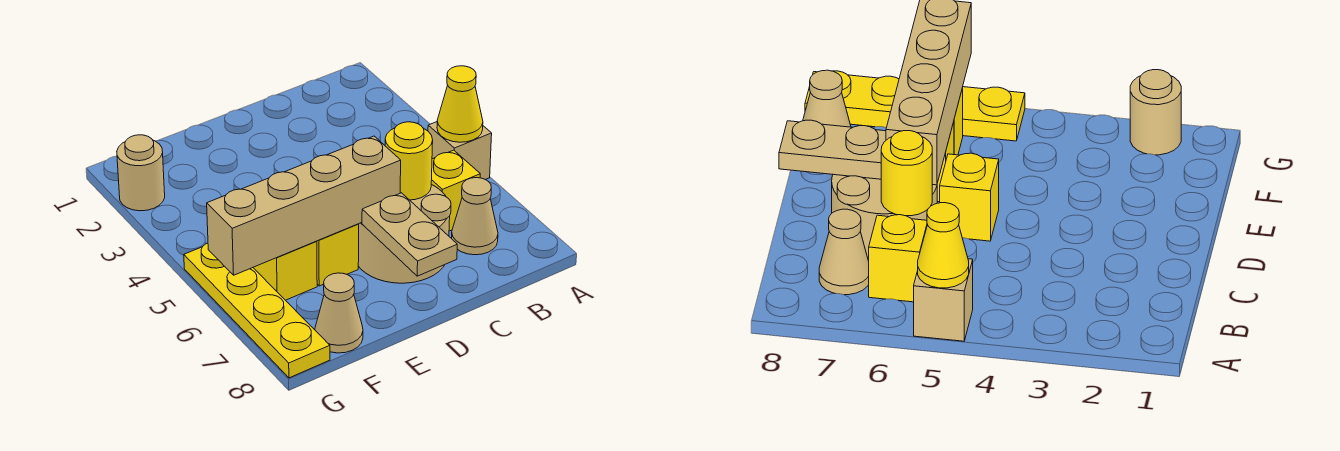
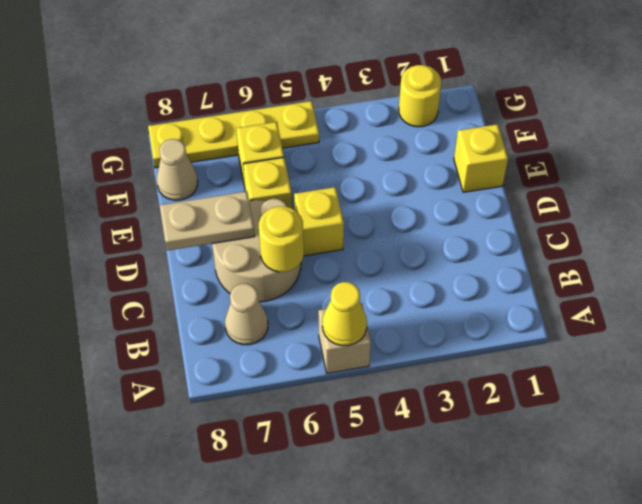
yellow 1x1 brick [431,150,480,231] -> yellow 1x1 brick moved to [454,124,508,192]
tan 1x4 brick [207,136,401,275] -> none
tan 1x1 round brick [117,135,165,211] -> yellow 1x1 round brick [399,65,441,127]

